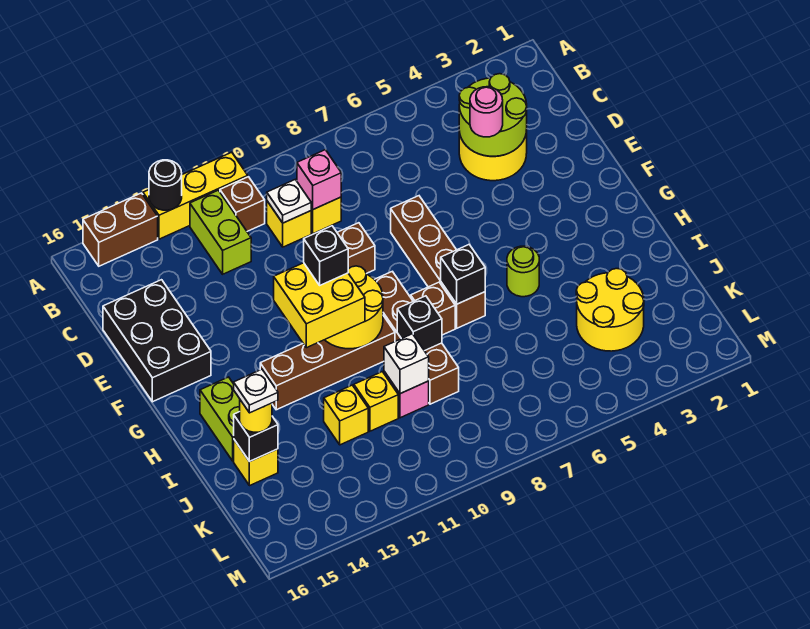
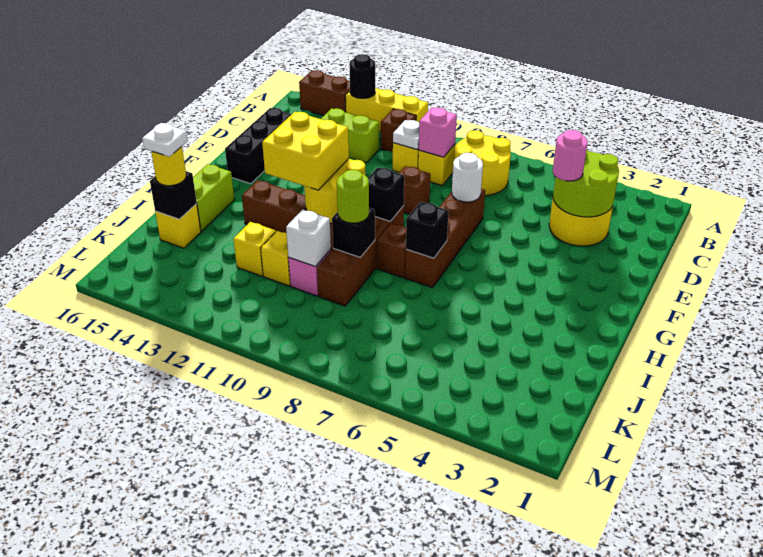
lime 1x2 brick [190,190,251,274] -> lime 1x2 brick turned to [321,108,379,163]
black 2x3 brick [103,280,211,402] -> black 1x3 brick [225,108,292,184]
none -> white 1x1 round brick [452,153,483,202]
black 1x1 brick [304,226,348,285] -> black 1x1 brick moved to [368,167,404,221]
lime 1x1 round brick [507,246,539,297] -> lime 1x1 round brick moved to [337,170,369,223]
yellow 2x2 round brick [576,269,644,351] -> yellow 2x2 round brick moved to [454,130,511,196]

